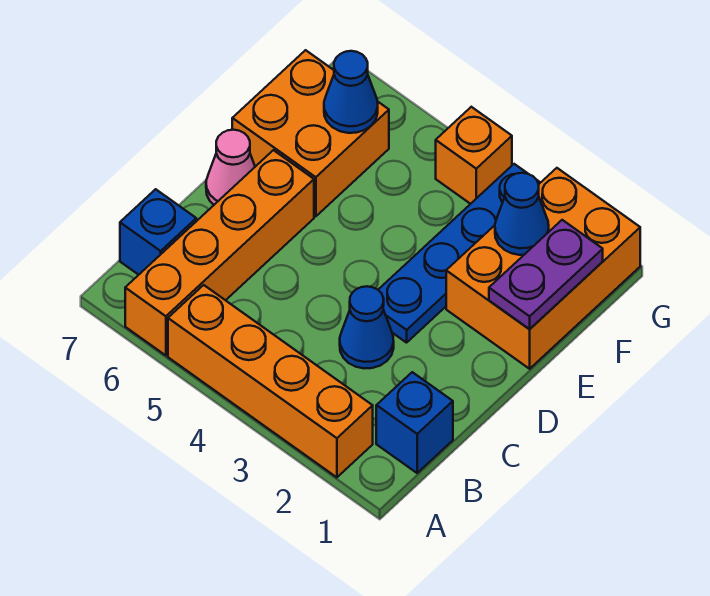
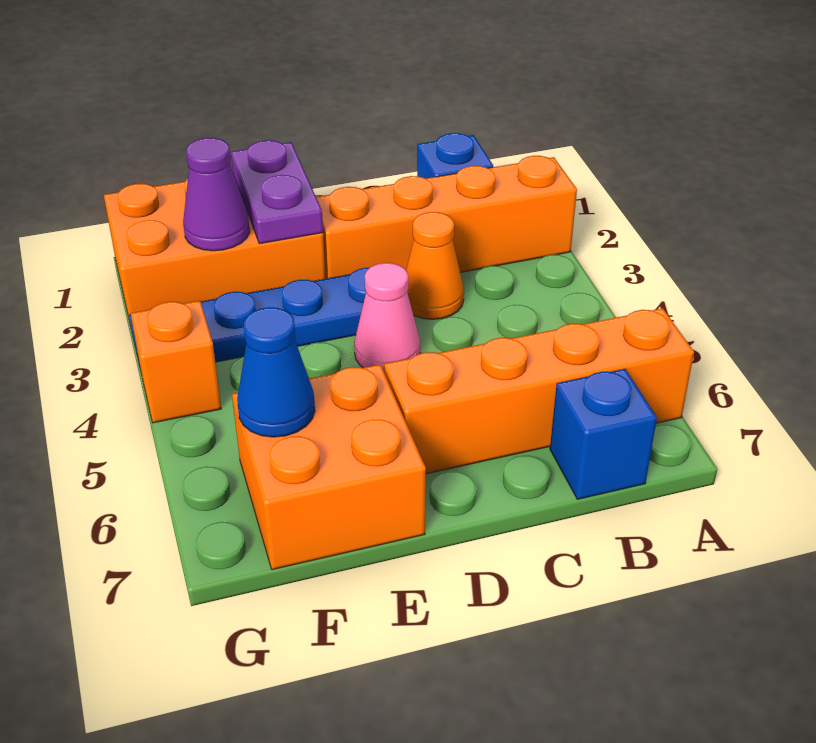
orange 1x4 brick [168,285,373,477] -> orange 1x4 brick turned to [316,156,577,279]
blue 1x1 cone [340,286,394,369] -> orange 1x1 cone [406,212,464,319]
pink 1x1 cone [206,130,255,205] -> pink 1x1 cone moved to [354,263,420,371]
purple 1x2 plate [489,220,603,329] -> purple 1x2 plate turned to [231,140,323,244]
blue 1x1 cone [495,173,549,255] -> purple 1x1 cone [183,138,250,251]

